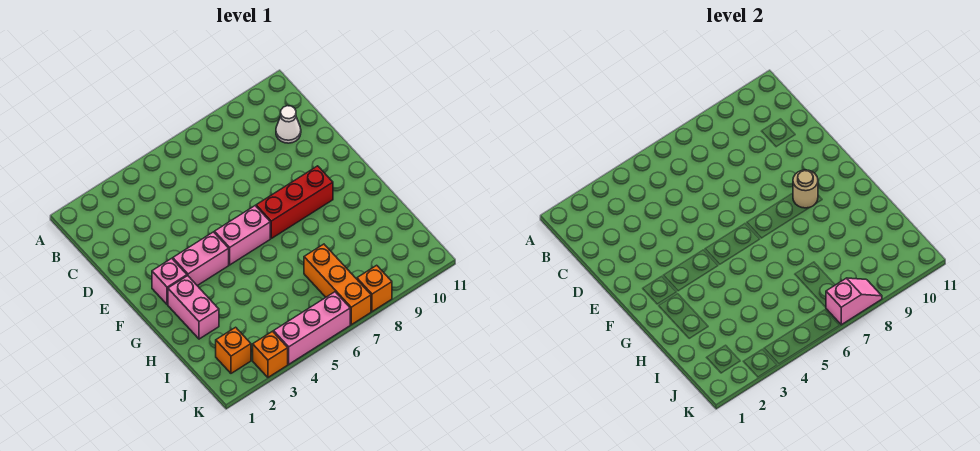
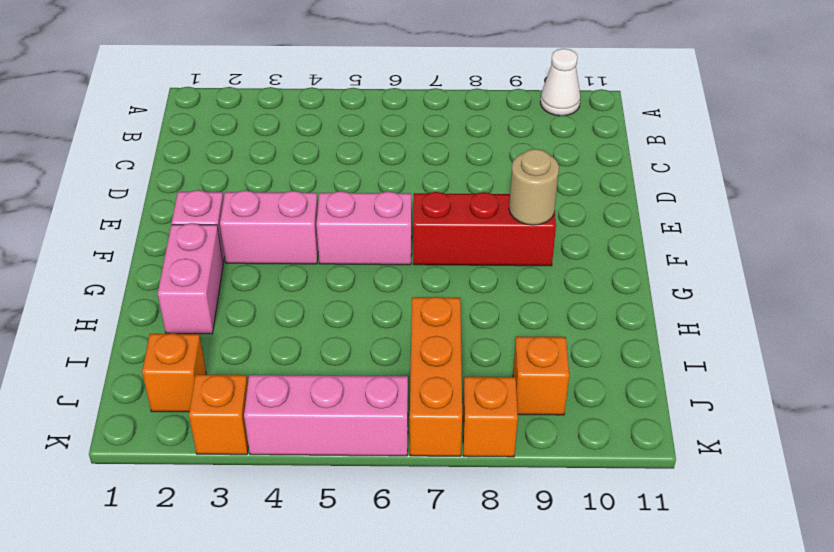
white 1x1 cone [276,106,301,143] -> white 1x1 cone moved to [540,49,581,116]
none -> orange 1x1 brick [513,336,569,415]
pink 1x2 slope [826,278,882,325] -> none

